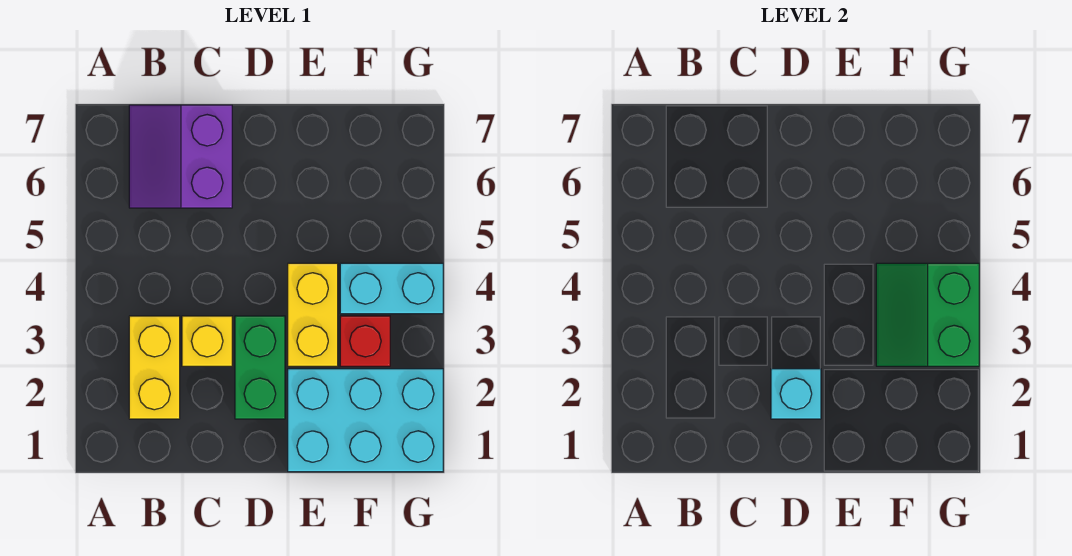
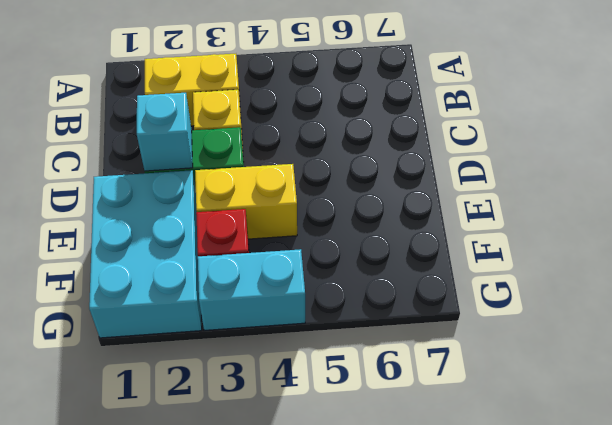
purple 2x2 slope [129,105,232,208] -> none
green 2x2 slope [876,263,979,366] -> none
cyan 1x2 brick [340,263,443,314] -> cyan 1x2 brick turned to [198,249,305,330]

